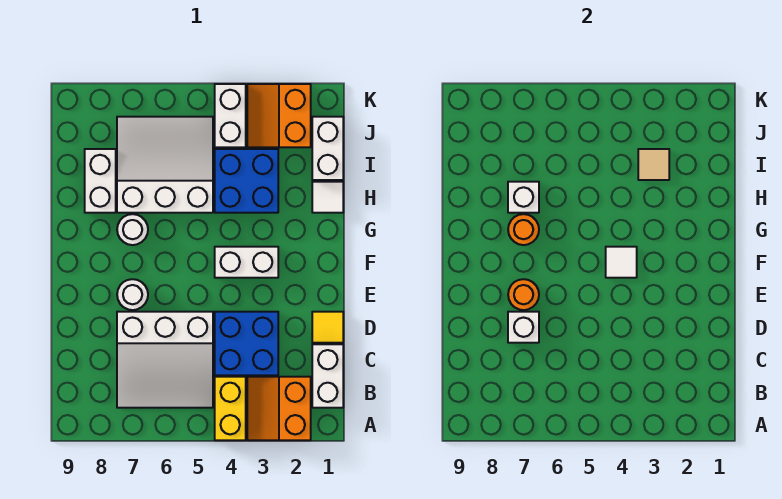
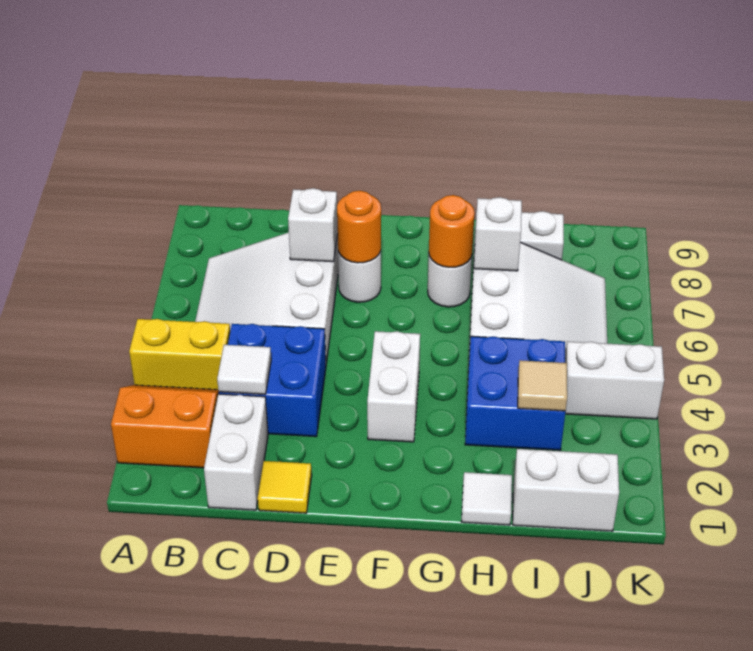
white 1x2 brick [312,344,343,408] -> white 1x2 brick turned to [204,394,268,510]
white 1x1 tile [606,247,637,278] -> white 1x1 tile moved to [217,345,271,394]
orange 2x2 slope [247,84,311,147] -> none

